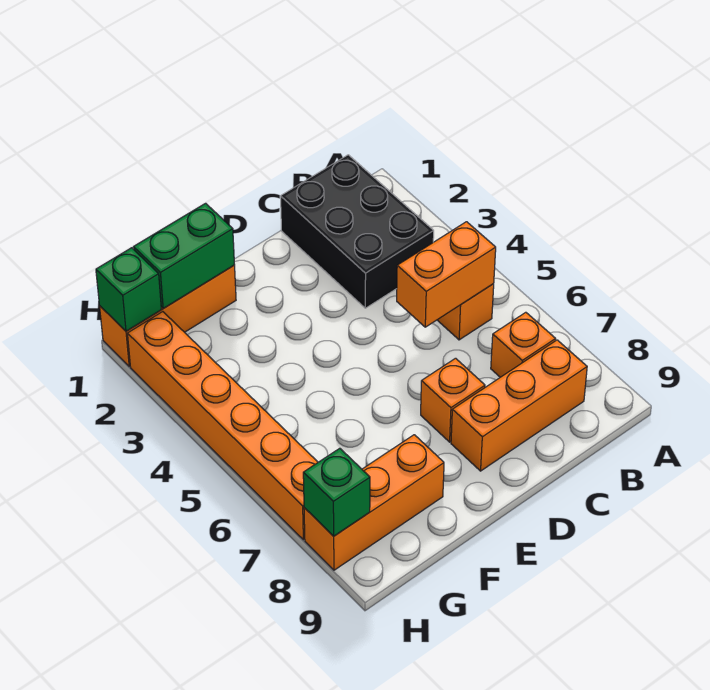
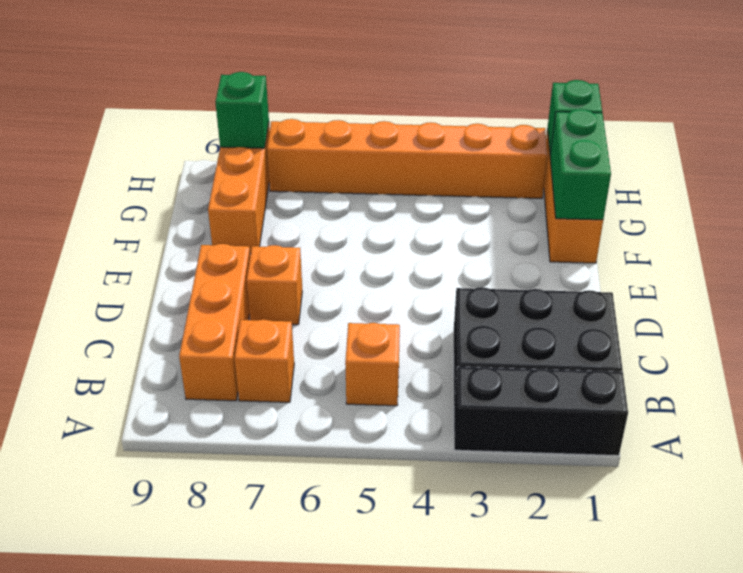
none -> black 1x3 brick [454,367,628,456]
orange 1x2 brick [397,222,496,327] -> none

